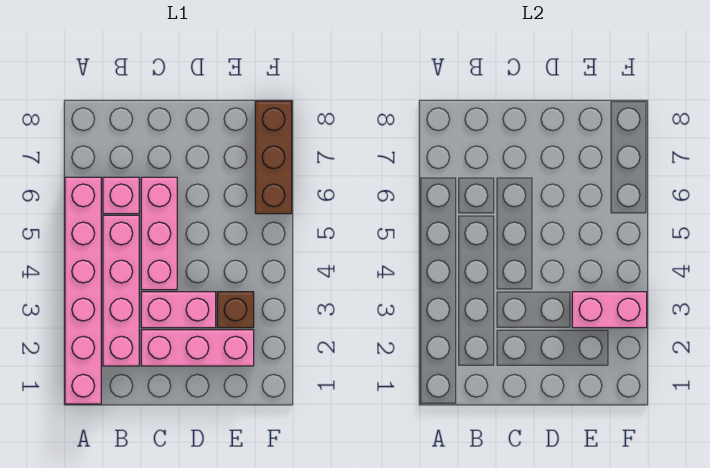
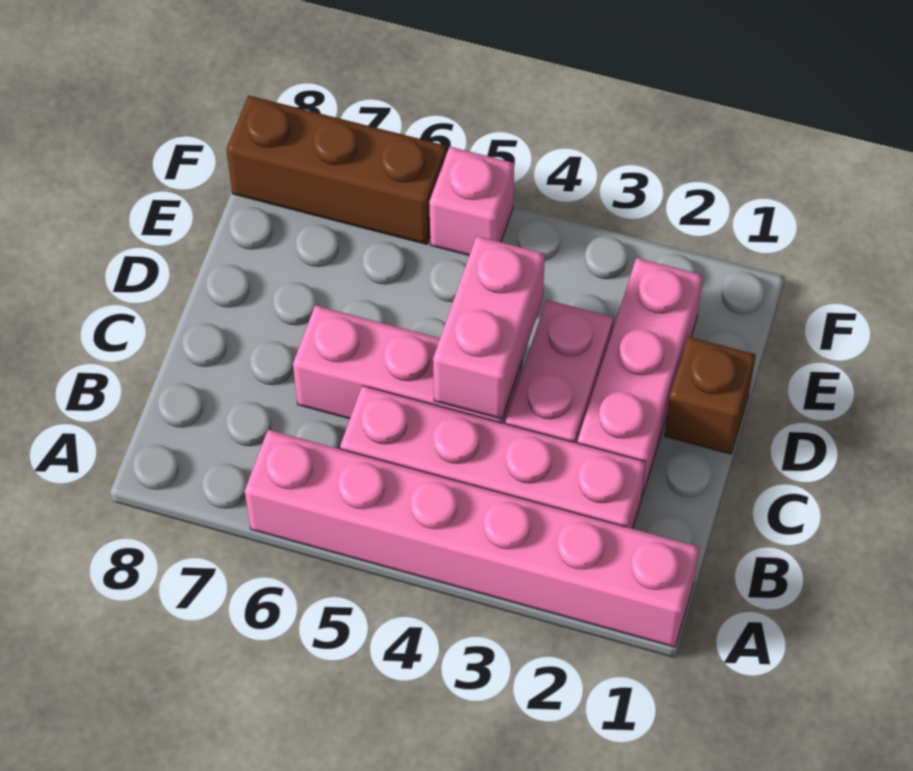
pink 1x1 brick [103,177,139,214] -> pink 1x1 brick moved to [429,147,514,255]
brown 1x1 brick [217,292,254,328] -> brown 1x1 brick moved to [665,337,756,454]
pink 1x2 brick [572,292,647,328] -> pink 1x2 brick moved to [433,236,545,419]

